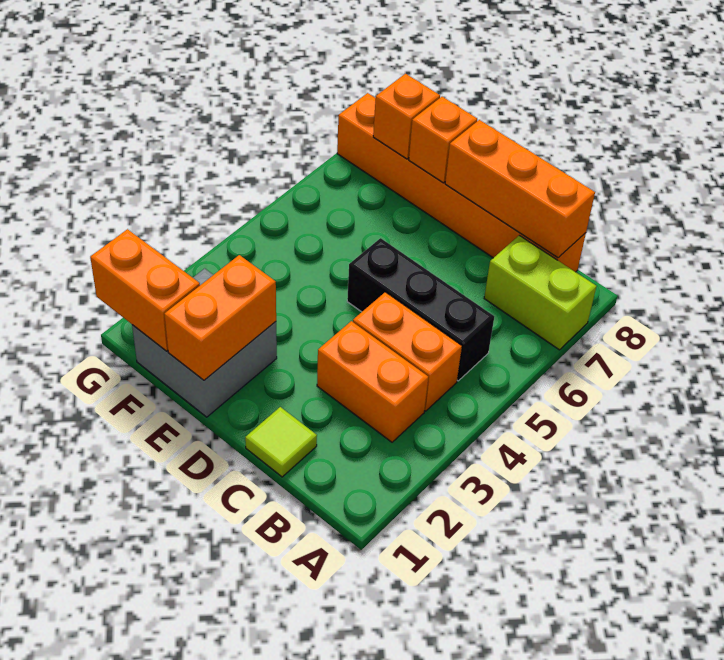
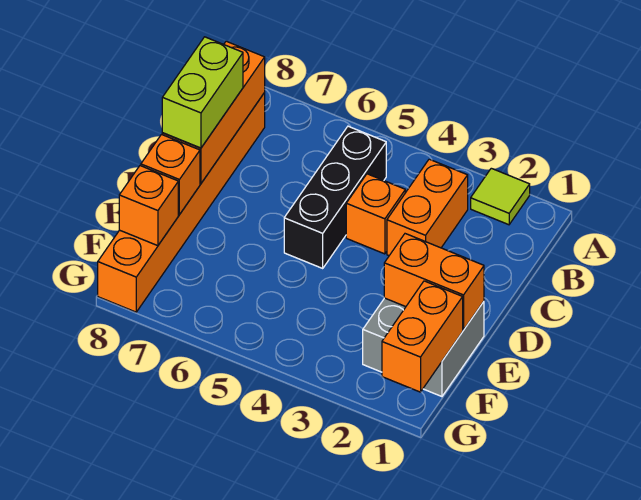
lime 1x2 brick [484,235,597,350] -> lime 1x2 brick moved to [162,37,243,148]
orange 1x2 brick [353,292,462,411] -> orange 1x1 brick [346,174,405,254]
lime 1x1 tile [245,407,317,477] -> lime 1x1 tile moved to [471,168,530,225]

